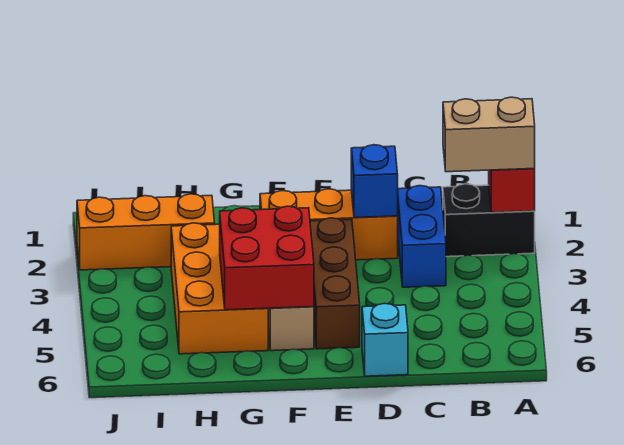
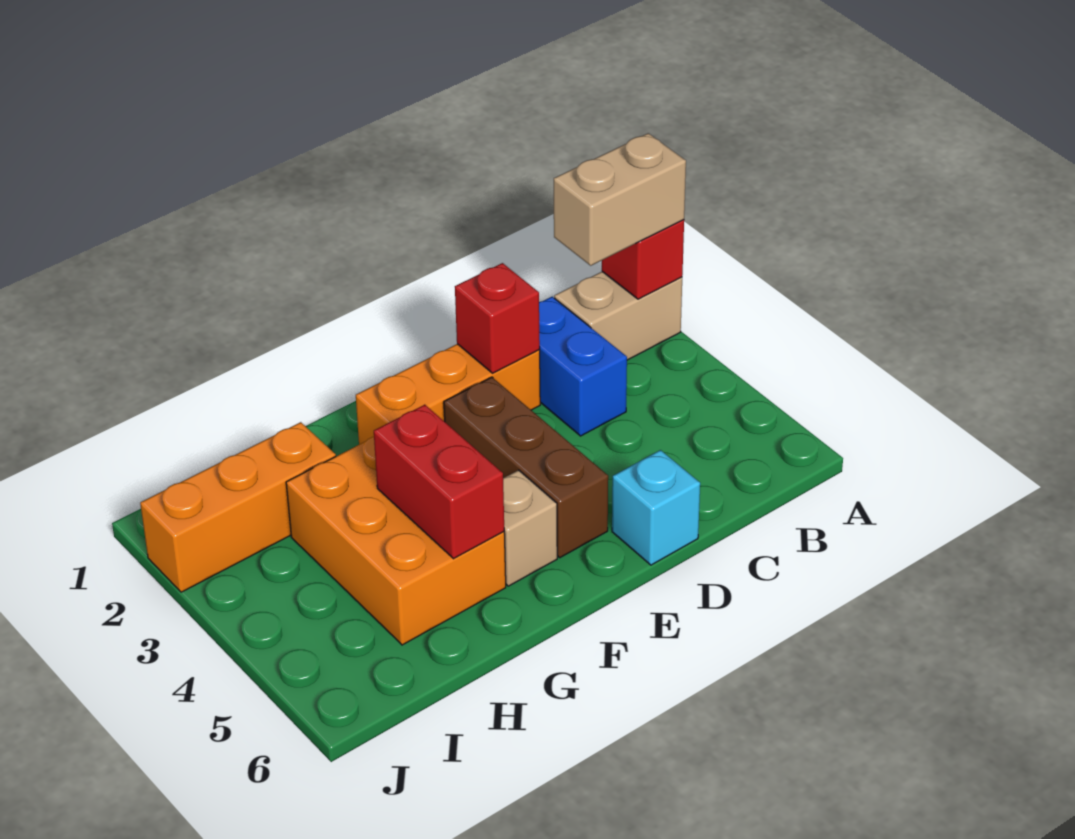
black 1x2 brick [443,184,535,257] -> tan 1x2 brick [554,272,682,360]
blue 1x1 brick [351,145,398,218] -> red 1x1 brick [455,263,540,373]
red 2x2 brick [220,206,314,310] -> red 1x2 brick [374,405,504,559]

